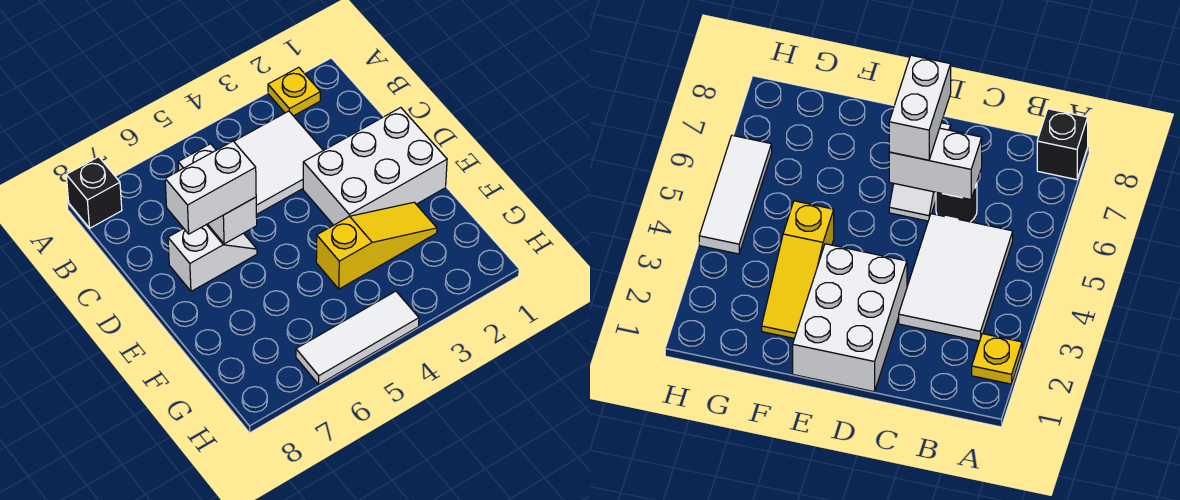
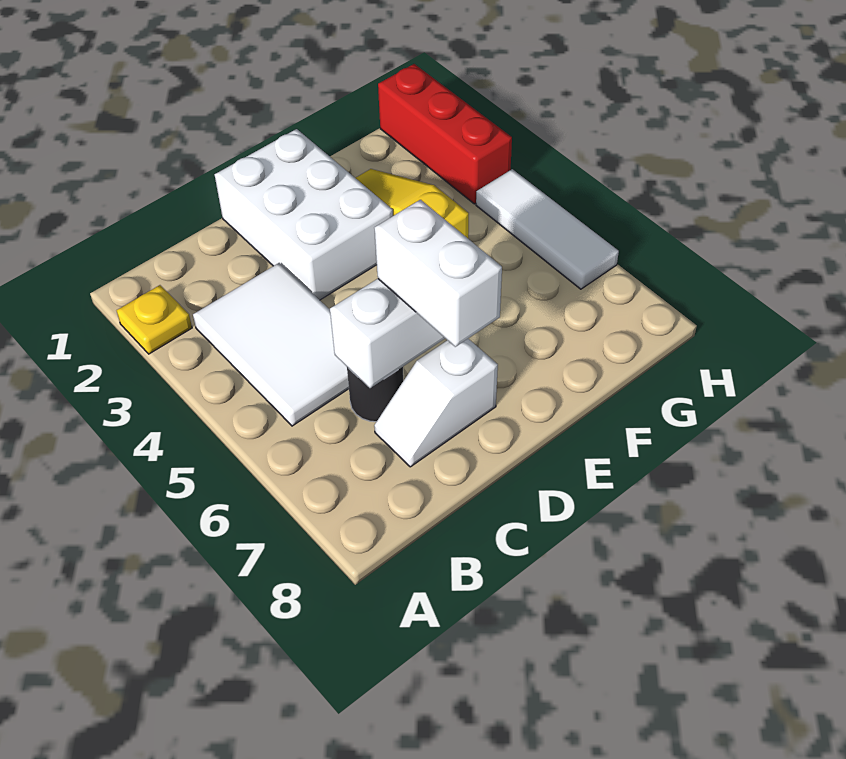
black 1x1 brick [66,157,122,228] -> none
white 1x2 slope [168,224,257,291] -> white 1x2 slope turned to [374,339,498,467]
none -> red 1x3 brick [378,64,512,204]

